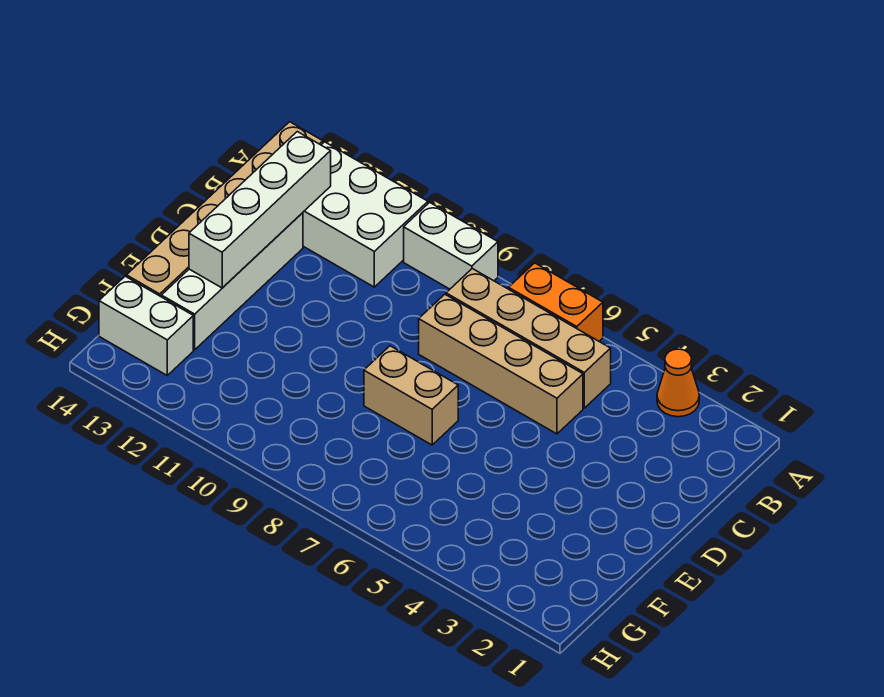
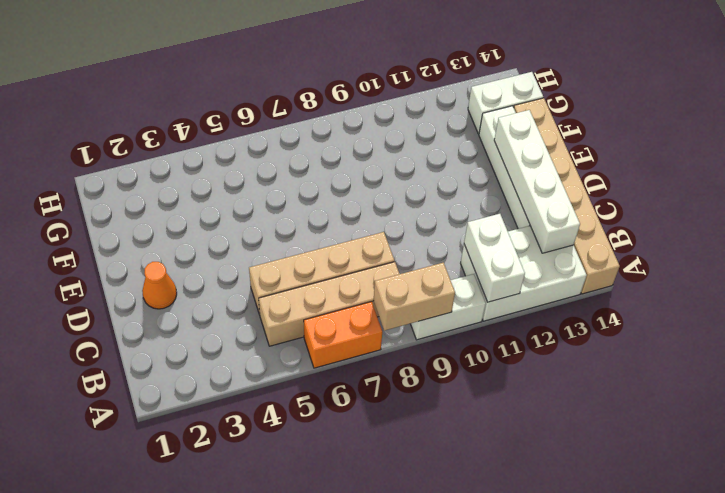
orange 1x1 cone [657,349,699,417] -> orange 1x1 cone moved to [142,262,177,309]
none -> white 1x2 brick [464,214,525,302]
tan 1x2 brick [364,346,458,445] -> tan 1x2 brick moved to [374,263,455,331]

